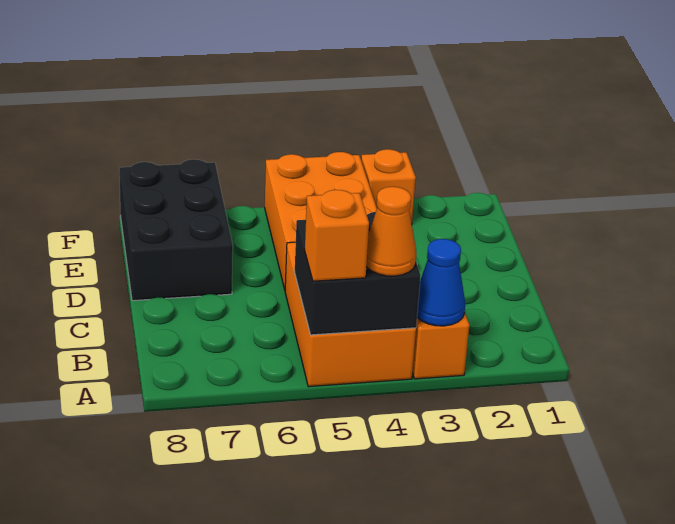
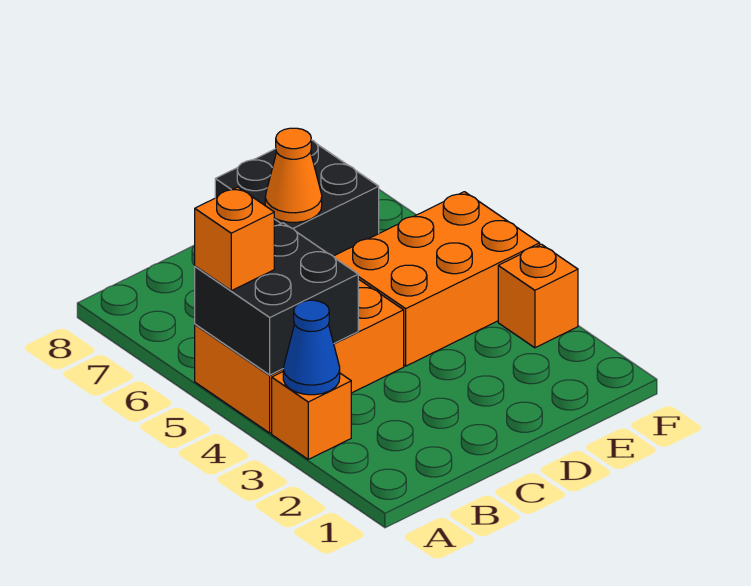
orange 1x1 cone [366,187,416,276] -> orange 1x1 cone moved to [265,128,322,223]
black 2x3 brick [119,159,233,301] -> black 2x2 brick [215,140,379,256]

